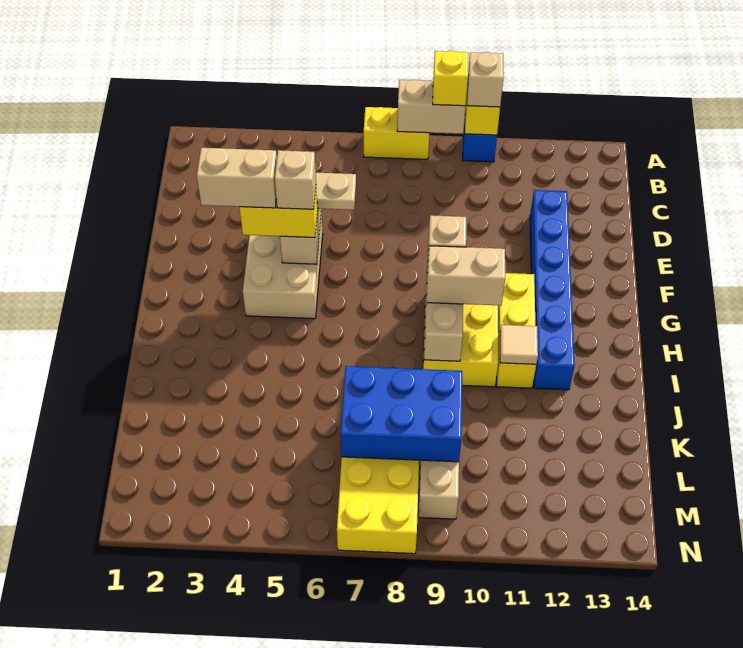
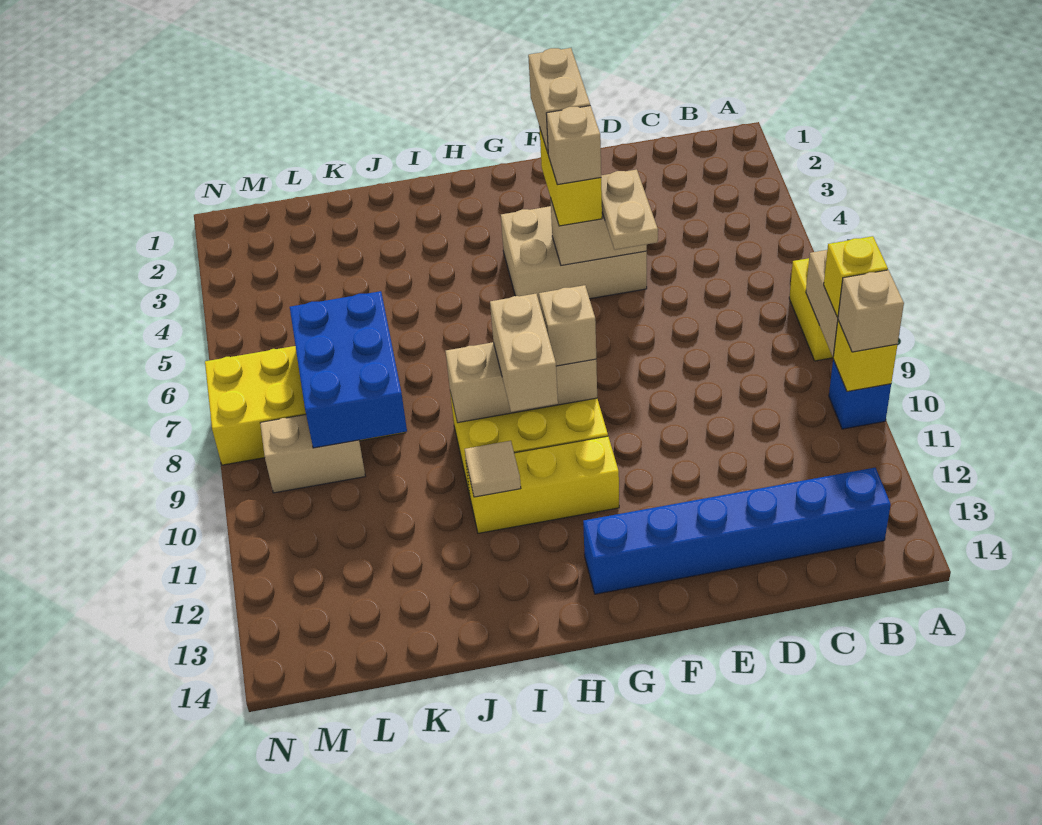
blue 1x6 brick [530,190,575,390] -> blue 1x6 brick moved to [583,467,891,594]

